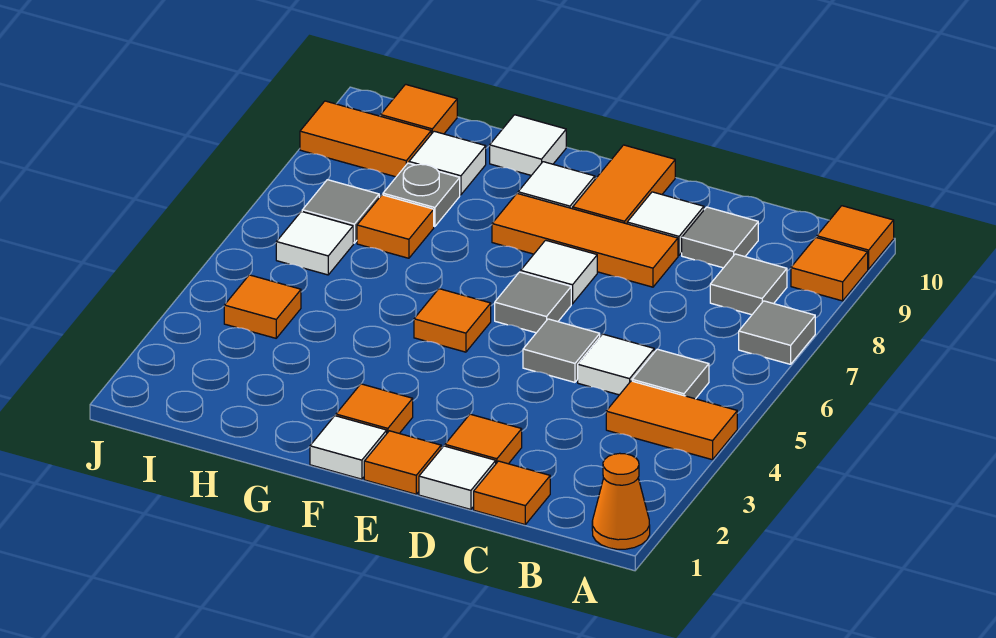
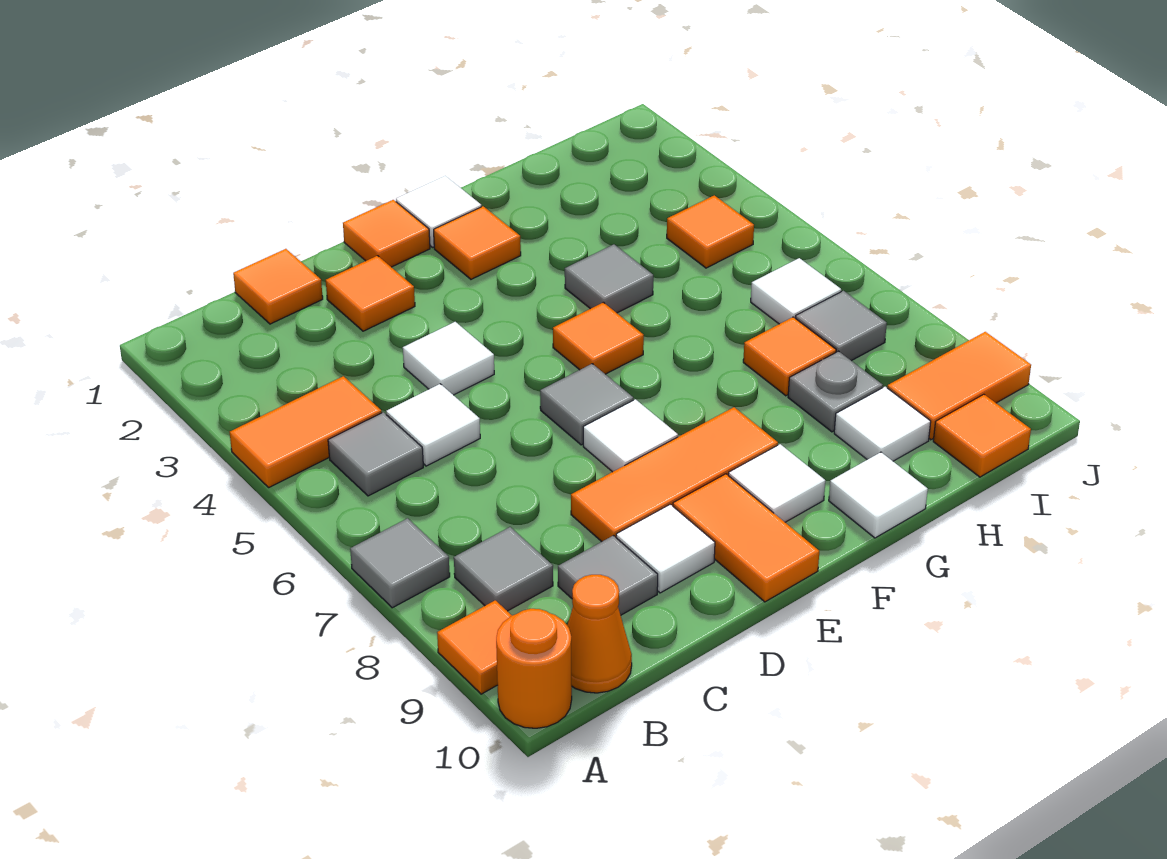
orange 1x1 cone [592,453,650,549] -> orange 1x1 cone moved to [567,575,632,693]
orange 1x1 tile [817,206,894,269] -> orange 1x1 round brick [496,609,572,728]
white 1x1 tile [419,446,496,509] -> white 1x1 tile moved to [403,322,494,395]
grey 1x1 tile [523,319,600,382] -> grey 1x1 tile moved to [565,244,653,313]

